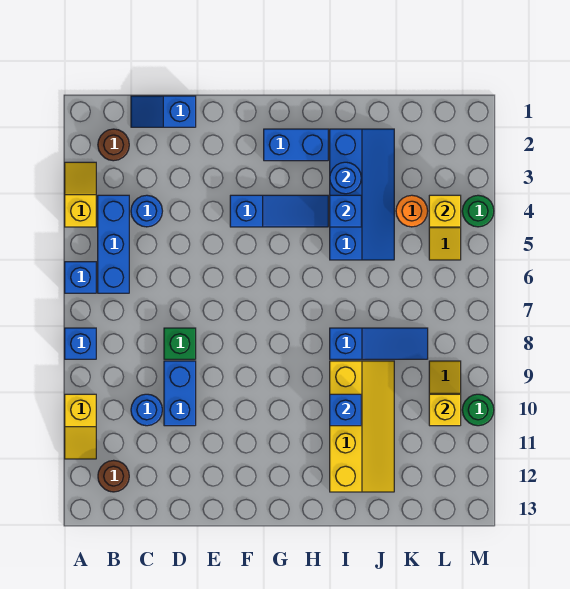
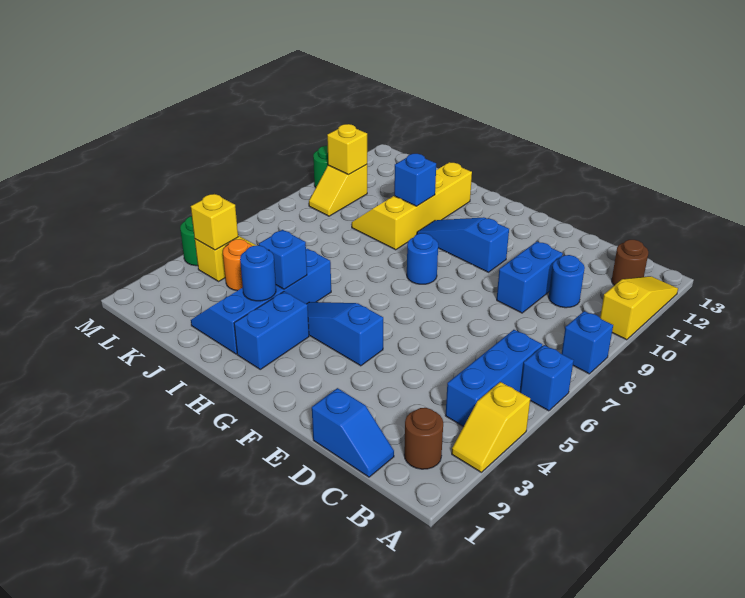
yellow 1x2 slope [65,394,96,459] -> yellow 1x3 slope [600,276,678,340]
blue 1x1 round brick [131,195,162,227] -> blue 1x1 round brick moved to [407,233,438,284]
green 1x1 brick [164,328,196,359] -> none
blue 1x2 brick [264,129,328,161] -> blue 1x2 brick turned to [234,291,309,369]
blue 1x3 slope [330,328,428,359] -> blue 1x3 slope moved to [417,217,509,272]

